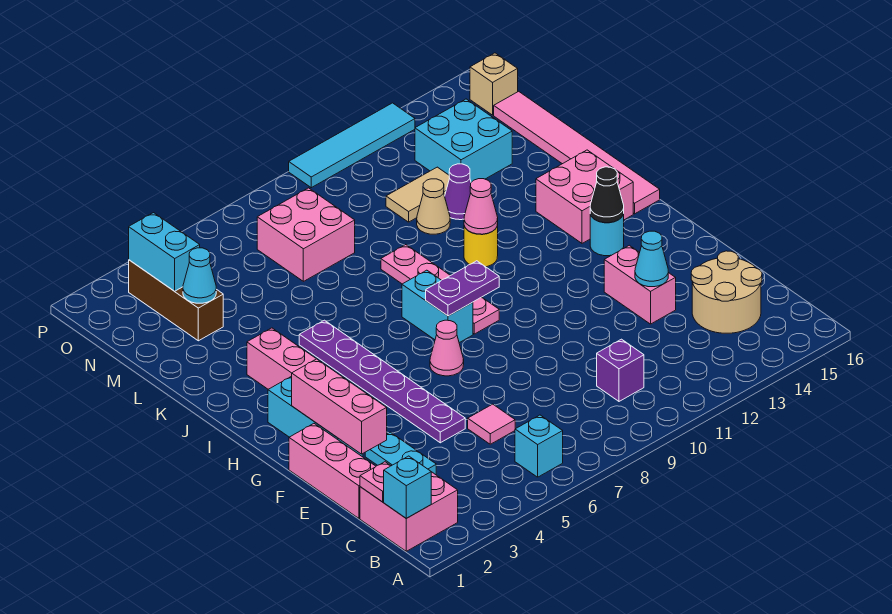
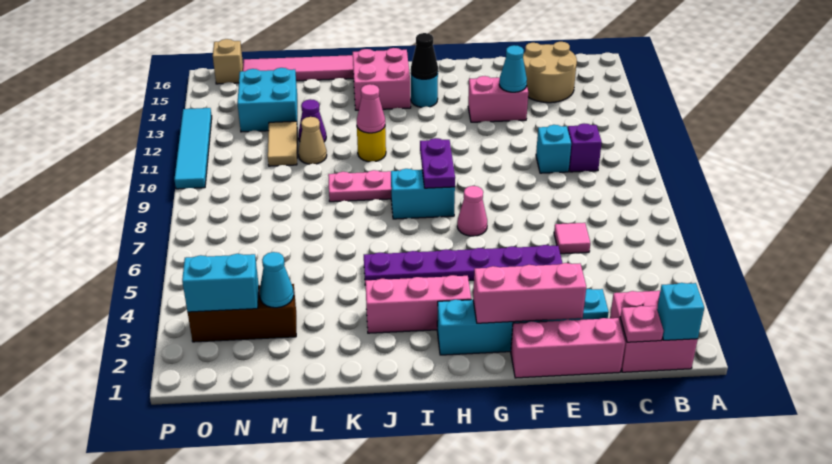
cyan 1x1 brick [515,415,563,477] -> cyan 1x1 brick moved to [536,125,571,173]
pink 2x2 brick [257,188,355,281] -> none

